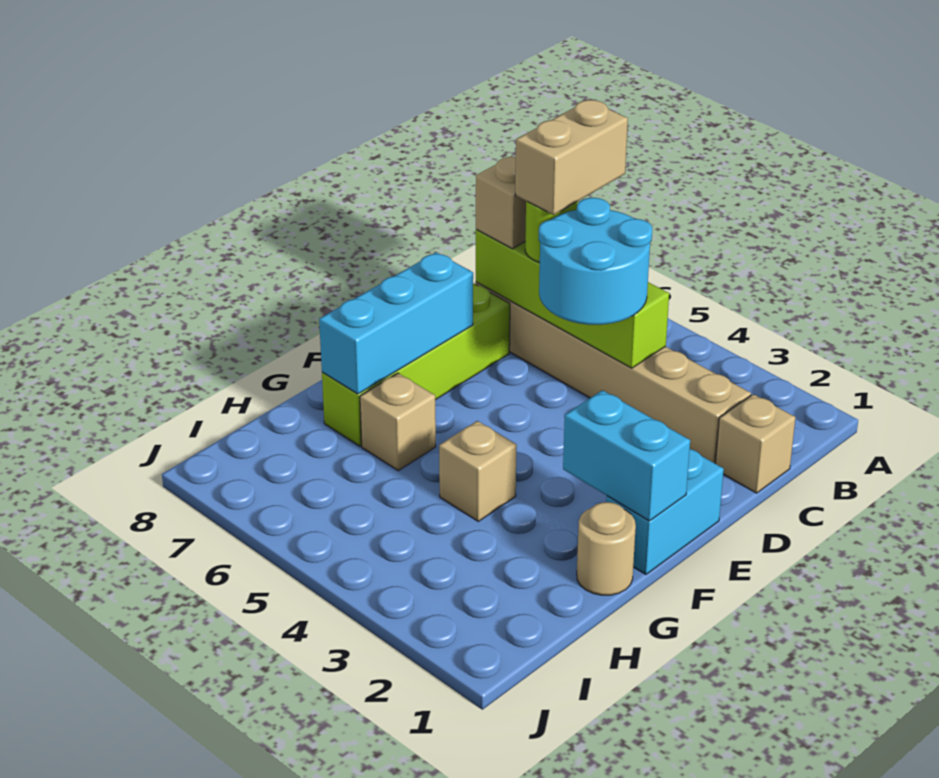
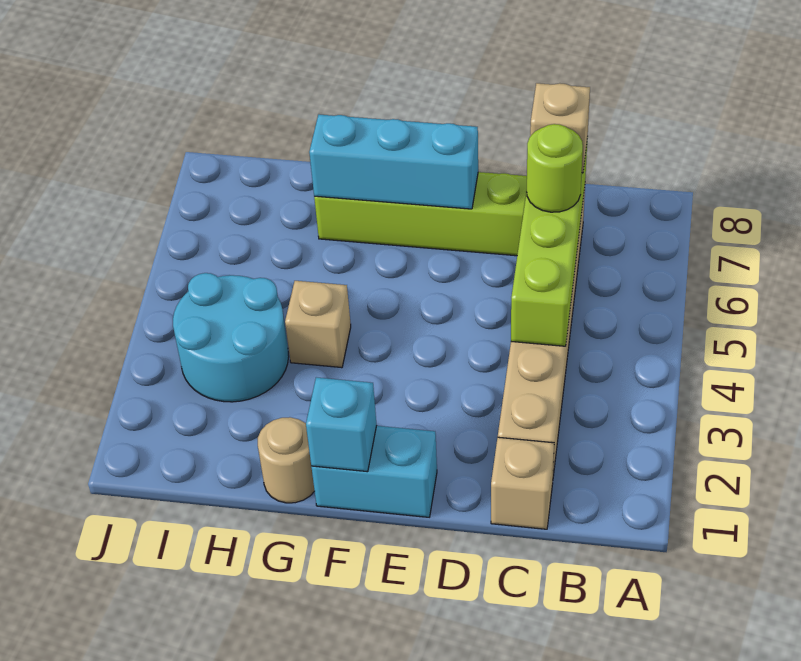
tan 1x2 brick [515,100,628,215] -> none
cyan 2x2 round brick [539,198,652,325] -> cyan 2x2 round brick moved to [173,273,289,402]
cyan 1x2 brick [563,390,690,521] -> cyan 1x1 brick [306,377,377,472]
tan 1x1 brick [360,373,436,471] -> none

